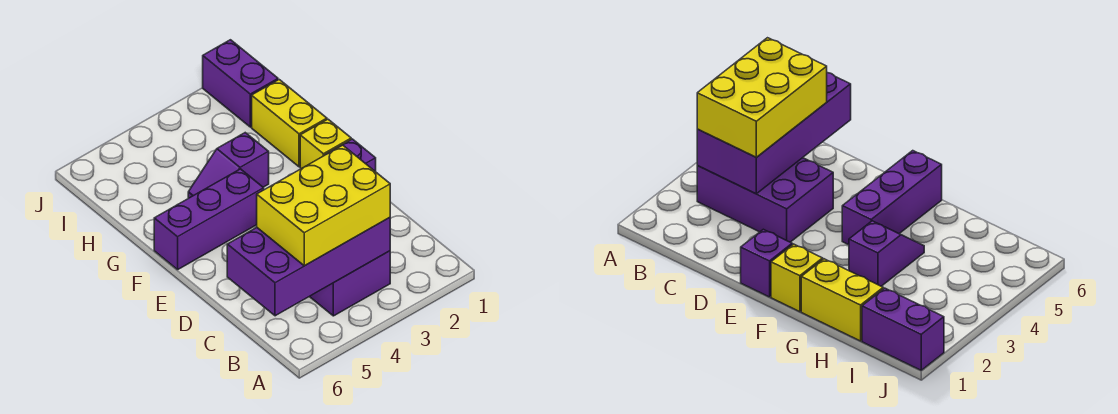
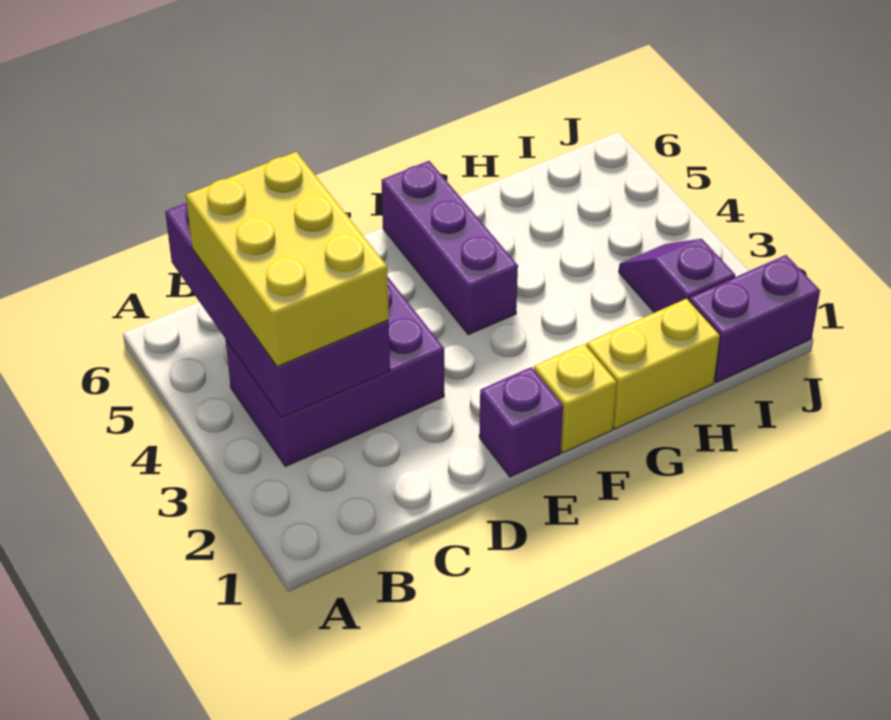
purple 1x2 slope [188,133,269,198] -> purple 1x2 slope moved to [619,239,735,313]

